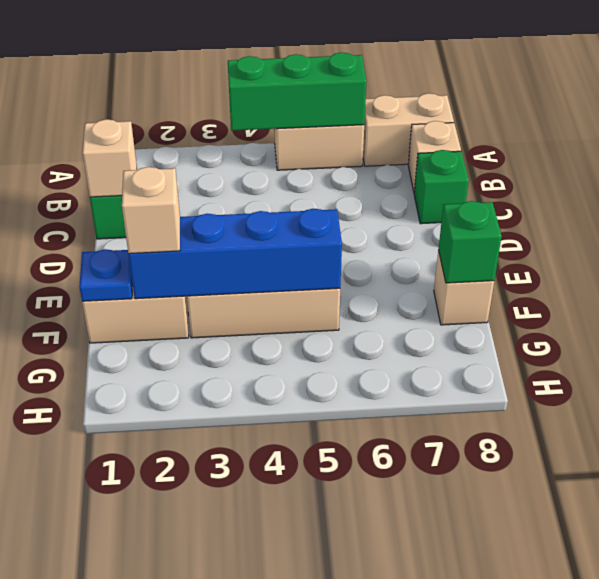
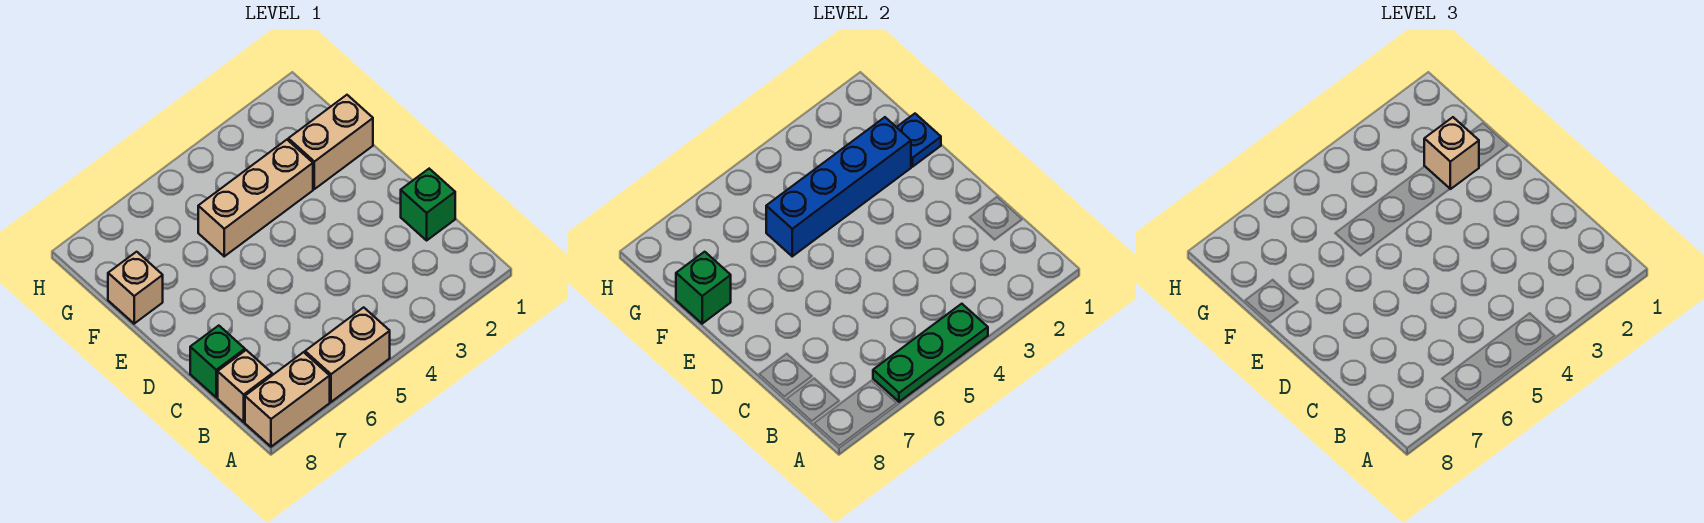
green 1x3 brick [228,52,366,131] -> green 1x3 plate [873,304,988,402]
tan 1x1 brick [82,119,137,197] -> none

